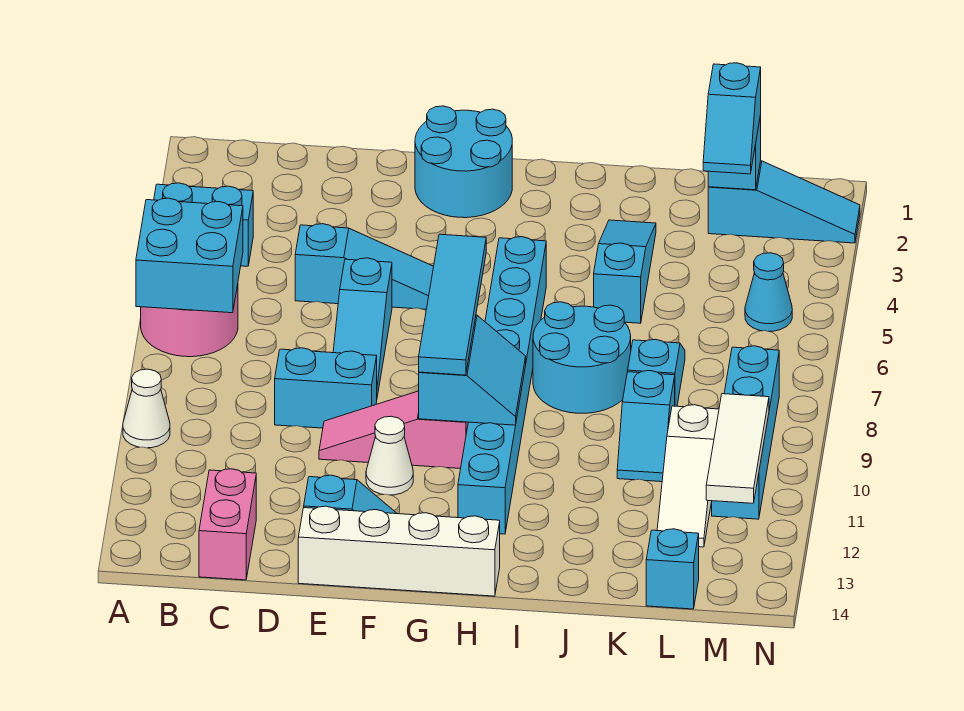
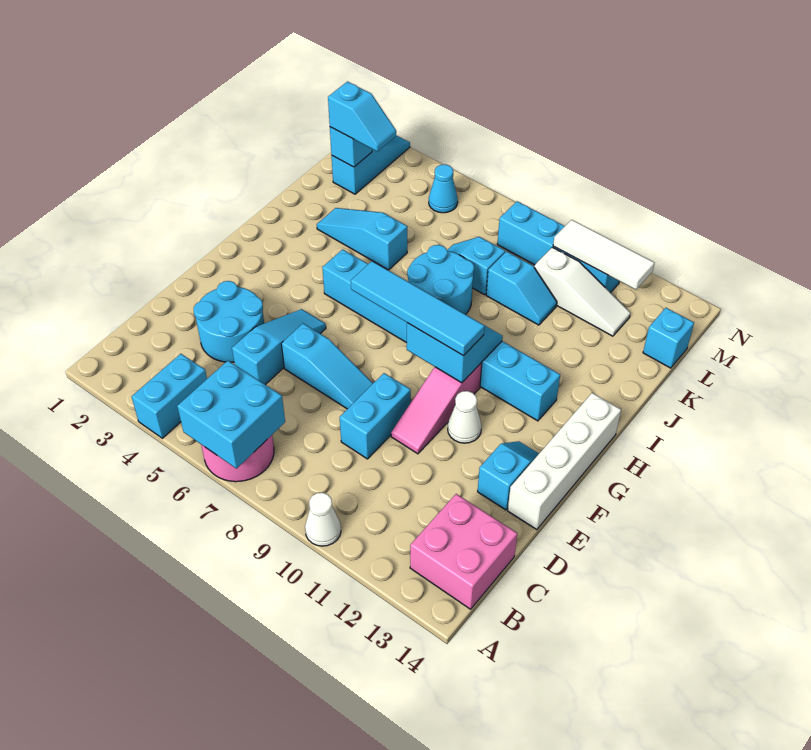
pink 1x2 brick [199,469,256,580] -> pink 2x2 brick [410,494,517,609]
cyan 2x2 round brick [415,106,512,218] -> cyan 2x2 round brick moved to [194,281,264,362]

